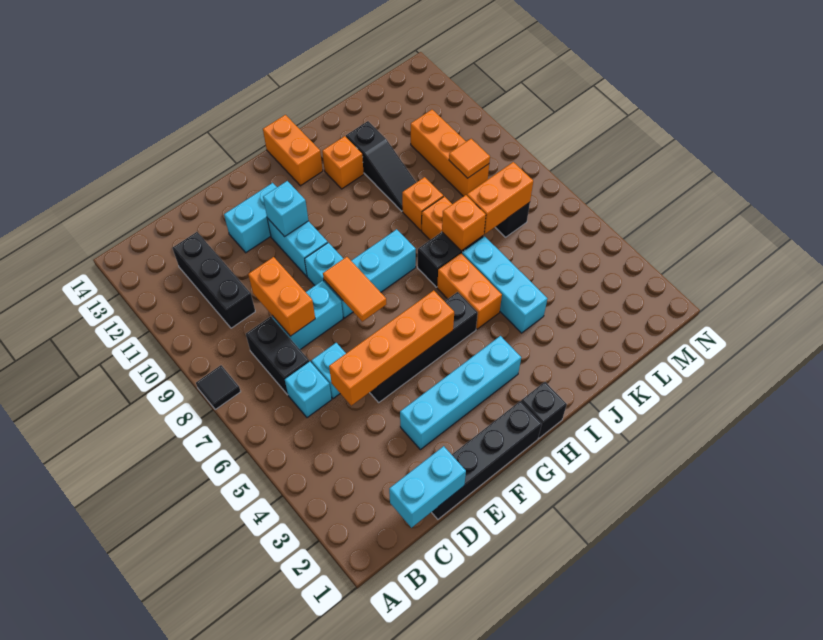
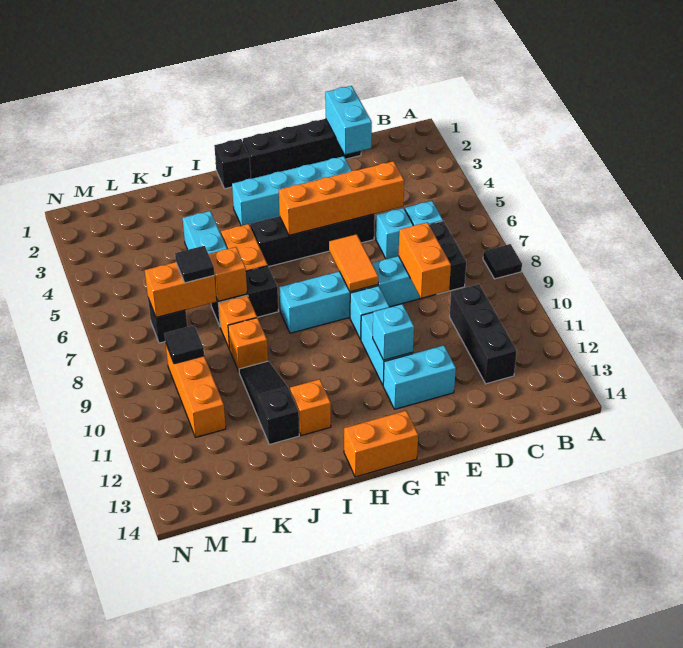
cyan 1x2 brick [389,446,466,528] -> cyan 1x2 brick turned to [325,86,372,154]
orange 1x2 brick [263,115,323,186] -> orange 1x2 brick turned to [344,411,418,477]
none -> black 1x1 tile [175,246,214,283]
orange 1x1 tile [449,139,490,178] -> black 1x1 tile [164,325,204,364]

